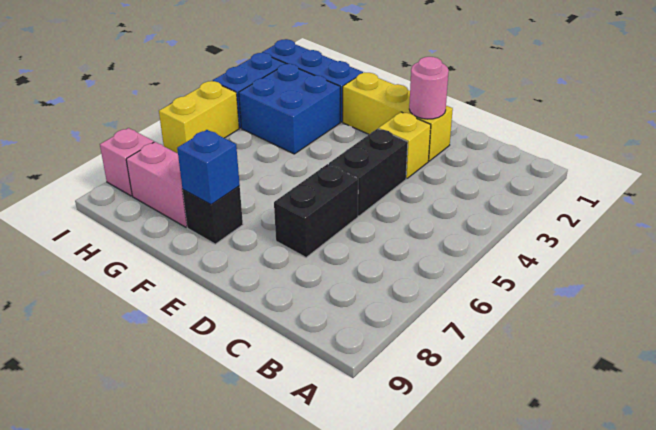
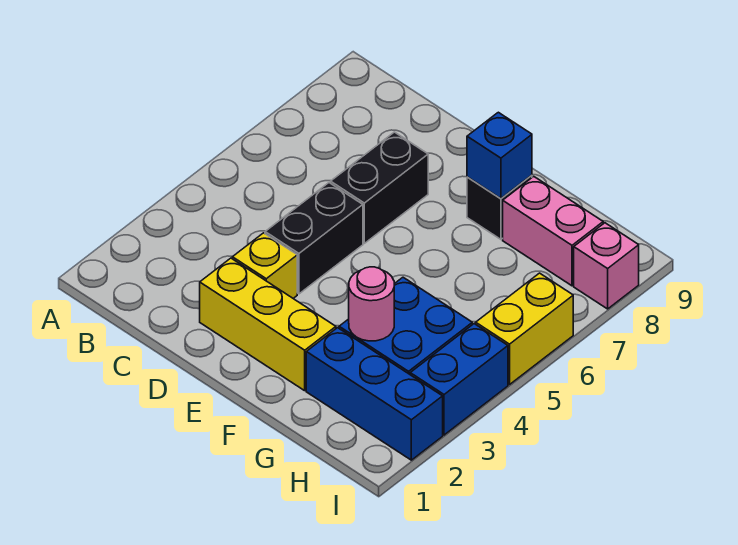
pink 1x1 round brick [409,57,449,119] -> pink 1x1 round brick moved to [349,267,394,341]

